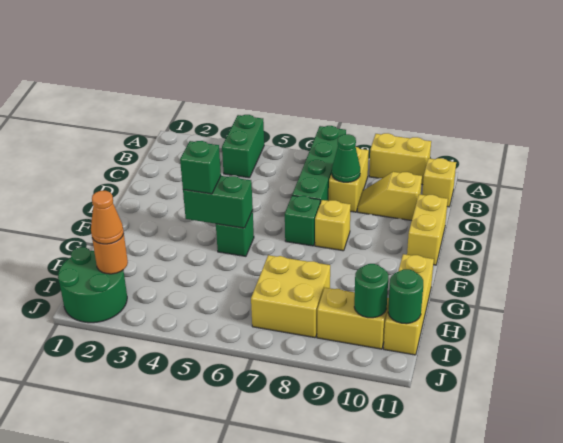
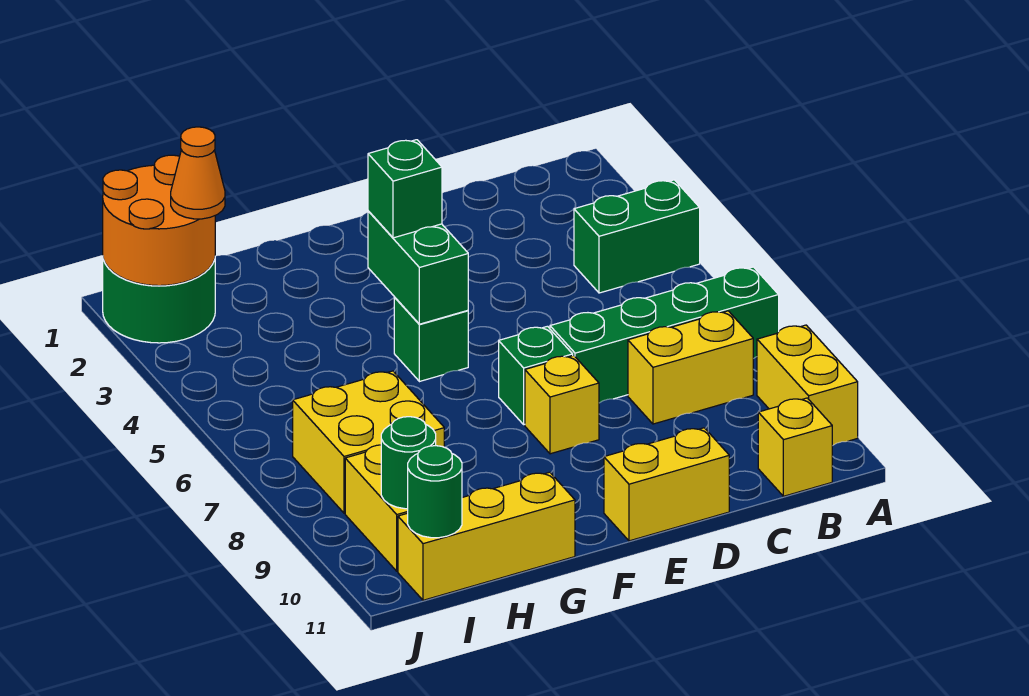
green 1x1 cone [332,134,360,182] -> none
yellow 1x2 slope [358,172,422,221] -> none
orange 1x1 round brick [92,234,128,274] -> orange 2x2 round brick [103,155,215,286]

